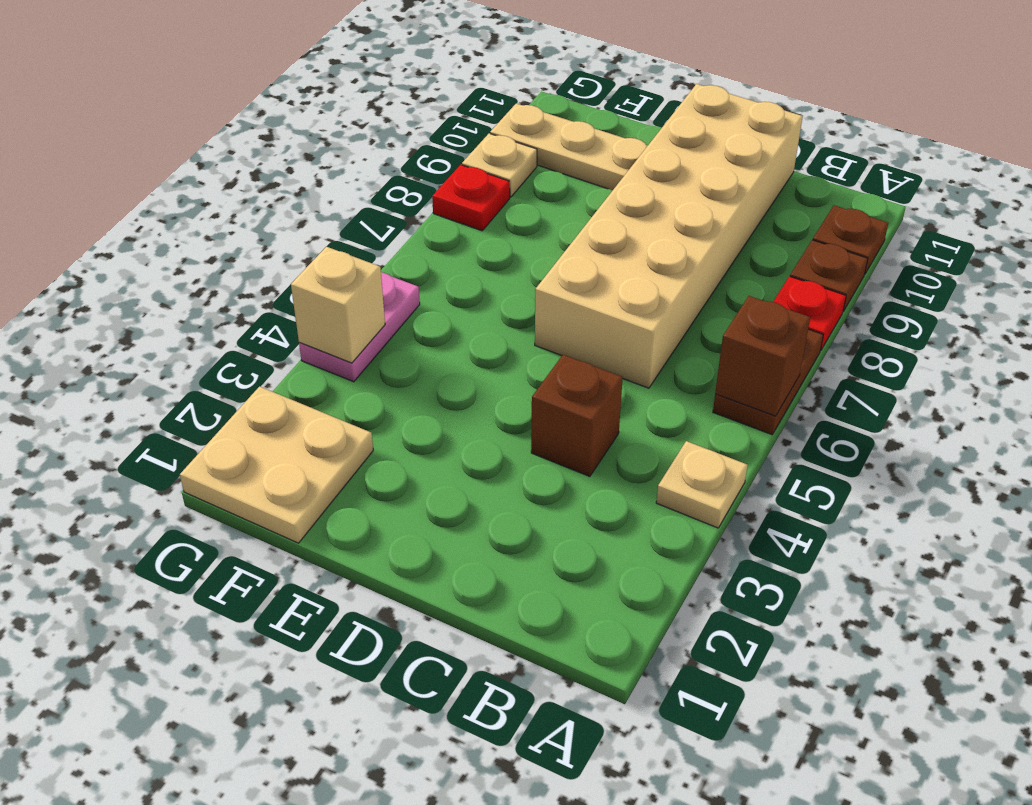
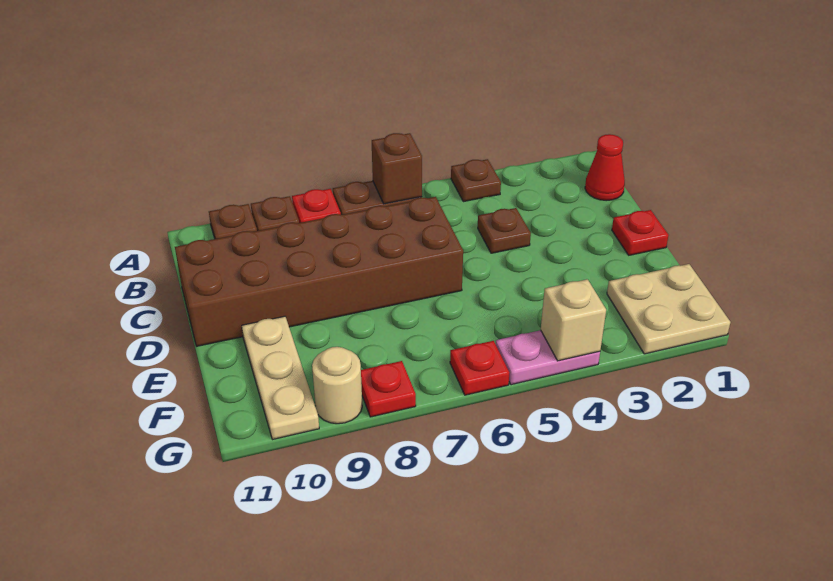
tan 1x1 plate [656,441,748,528] -> brown 1x1 plate [451,159,501,202]
none -> red 1x1 cone [585,134,625,201]
brown 1x1 brick [531,355,623,476] -> brown 1x1 plate [478,208,531,253]
tan 2x6 brick [535,84,803,388] -> brown 2x6 brick [175,197,463,346]
none -> red 1x1 plate [612,210,669,255]
none -> red 1x1 plate [450,341,510,395]
tan 1x1 plate [462,133,537,197] -> tan 1x1 round brick [312,347,362,424]

